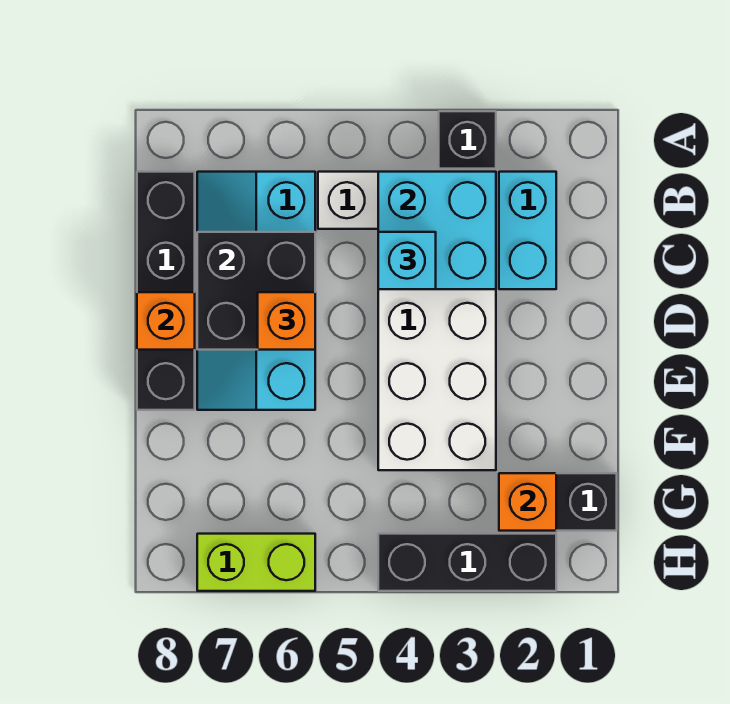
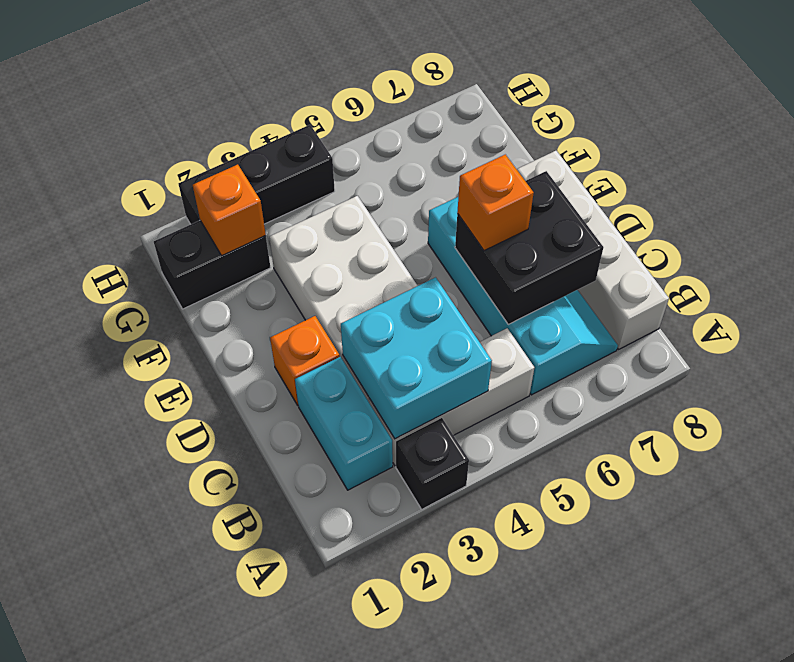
black 1x4 brick [137,172,195,410] -> white 1x4 brick [517,151,669,349]
cyan 1x1 brick [378,232,436,289] -> none
orange 1x1 brick [137,292,195,350] -> orange 1x1 brick moved to [270,316,339,405]
lime 1x2 brick [197,534,315,591] -> none

